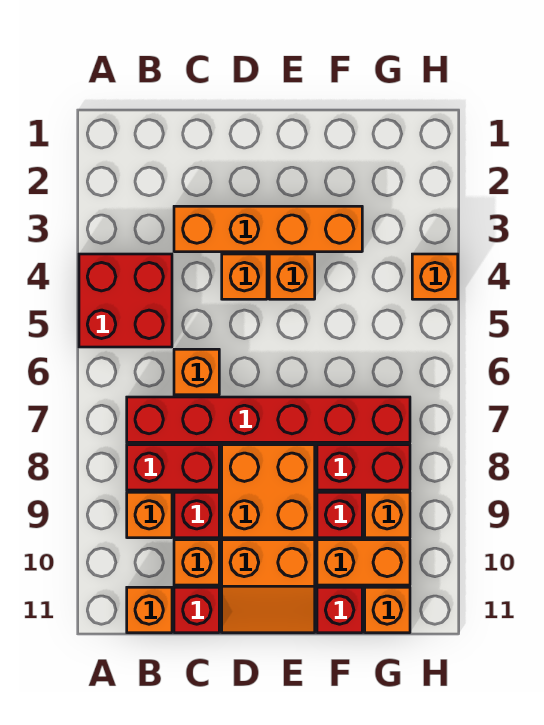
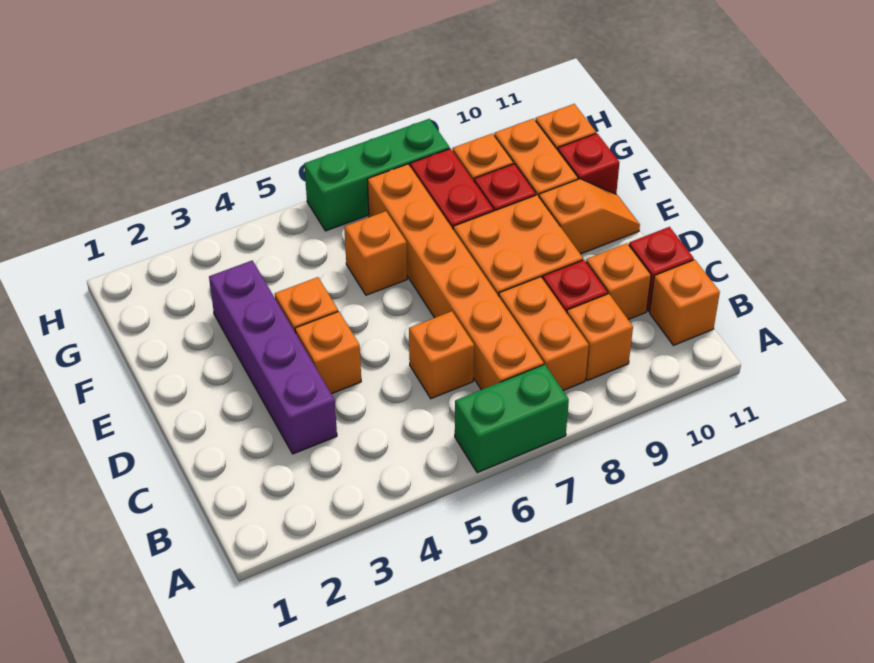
red 2x2 brick [79,254,172,347] -> none
none -> green 1x2 brick [455,364,569,473]
red 1x6 brick [127,397,410,442] -> orange 1x6 brick [367,164,544,390]
red 1x2 brick [127,445,219,490] -> orange 1x2 brick [499,277,589,390]
orange 1x4 brick [174,206,362,252] -> purple 1x4 brick [209,261,337,454]
orange 2x2 slope [222,540,315,633] -> orange 1x2 slope [539,179,640,254]
orange 1x1 brick [412,254,458,299] -> orange 1x1 brick moved to [344,211,407,295]
none -> green 1x3 brick [304,119,450,231]

